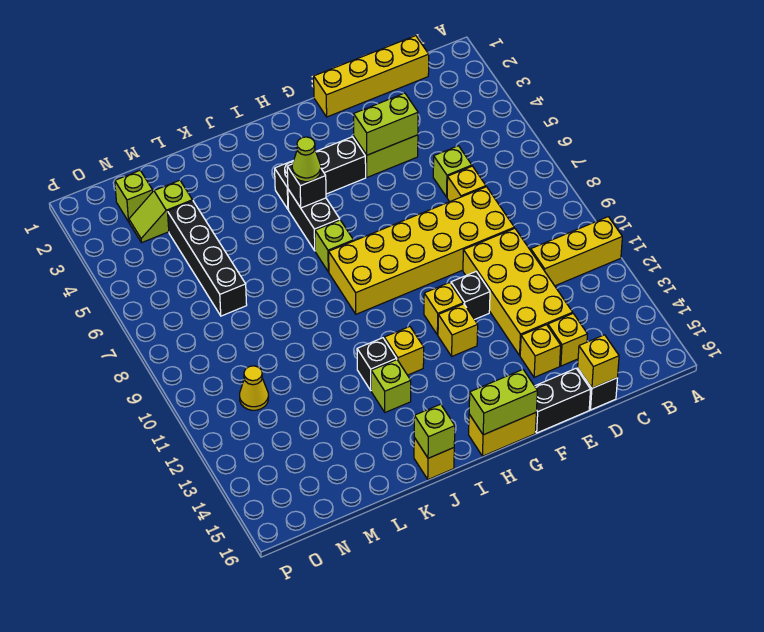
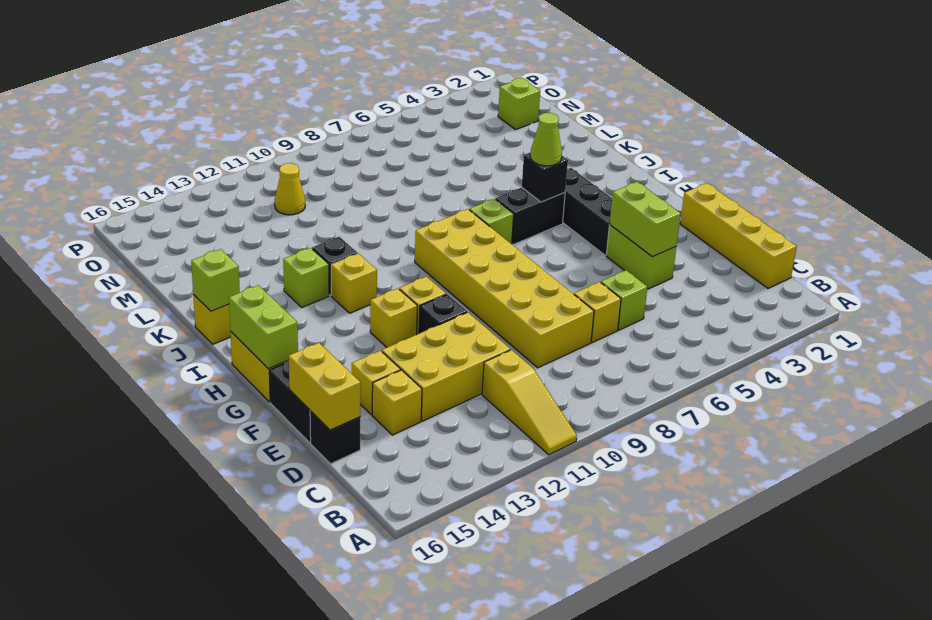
yellow 1x3 brick [531,217,622,286] -> yellow 1x3 slope [482,350,577,455]
yellow 2x4 brick [463,228,573,355] -> yellow 2x3 brick [382,312,510,421]
yellow 1x1 brick [578,335,619,388] -> yellow 1x2 brick [289,343,361,430]
lime 1x2 slope [129,180,193,243] -> none
black 1x4 brick [168,201,247,316] -> none

